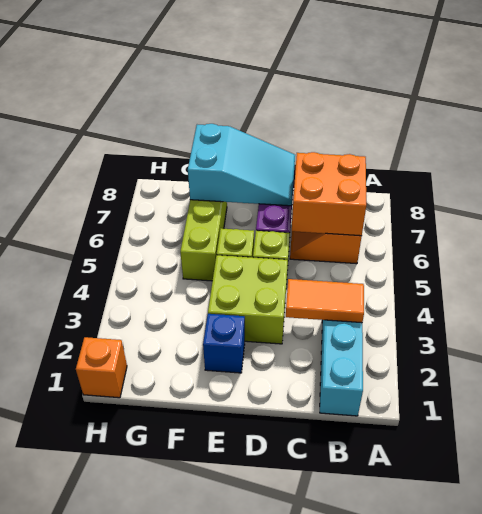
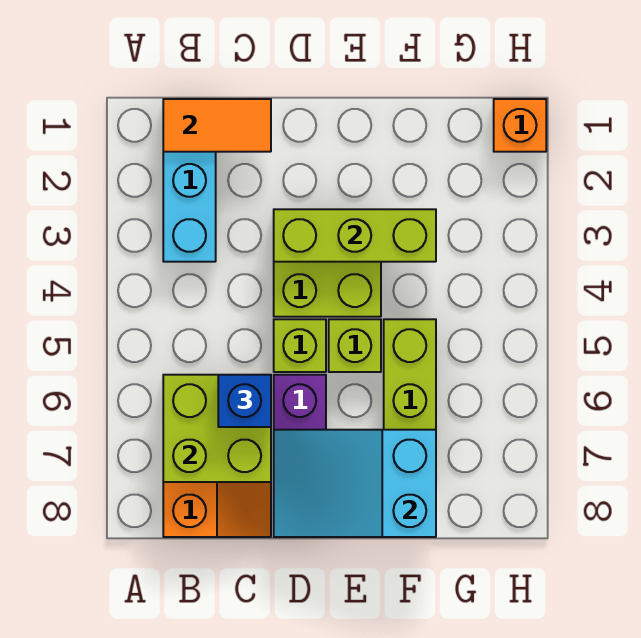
orange 1x2 tile [286,279,364,323] -> orange 1x2 tile moved to [163,99,271,152]
orange 2x2 brick [292,152,366,236] -> lime 2x2 brick [163,375,271,482]
none -> lime 1x3 brick [274,209,436,262]
blue 1x1 brick [203,314,245,373] -> blue 1x1 brick moved to [218,375,271,427]

